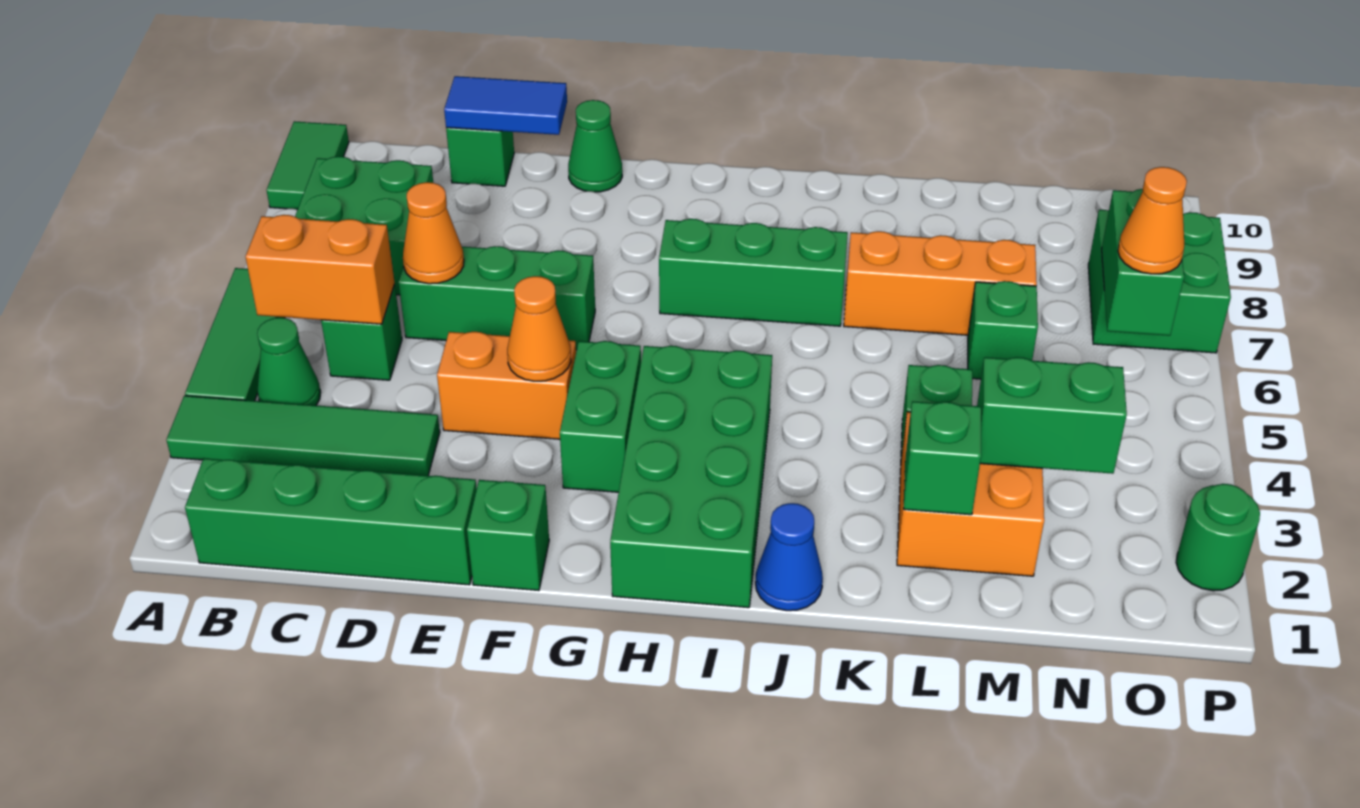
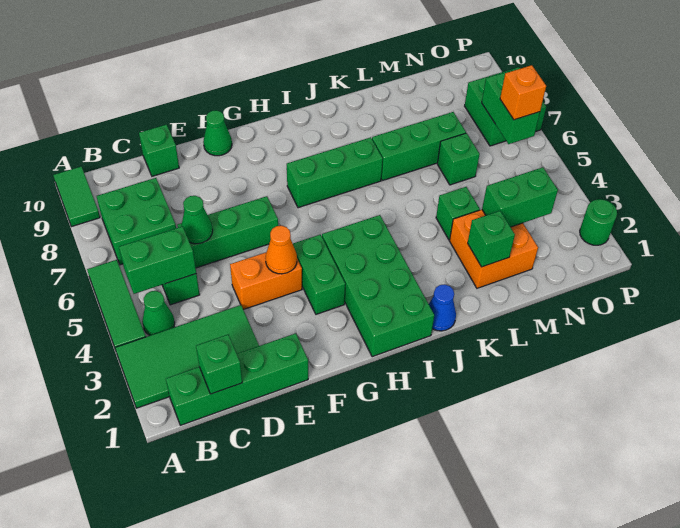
green 1x4 tile [166,396,440,476] -> green 2x4 tile [115,305,259,408]
orange 1x2 brick [246,215,395,324] -> green 1x2 brick [119,226,196,294]
orange 1x1 cone [403,182,464,284] -> green 1x1 cone [181,196,213,244]
blue 1x2 tile [444,76,567,135] -> none
green 1x1 brick [467,480,549,591] -> green 1x1 brick moved to [196,335,242,394]
orange 1x3 brick [844,231,1037,335] -> green 1x3 brick [372,112,466,181]
orange 1x1 cone [1118,167,1187,274] -> orange 1x1 brick [500,65,546,120]

